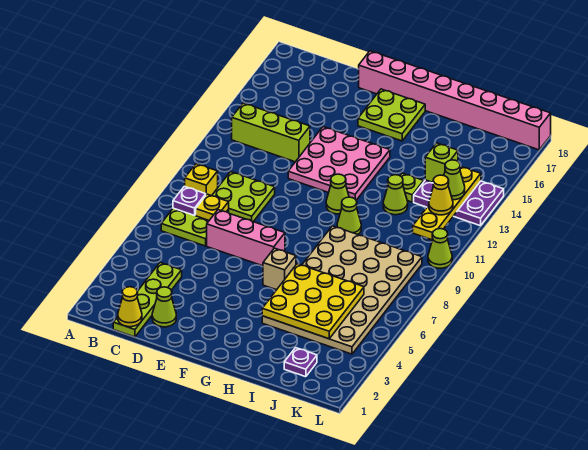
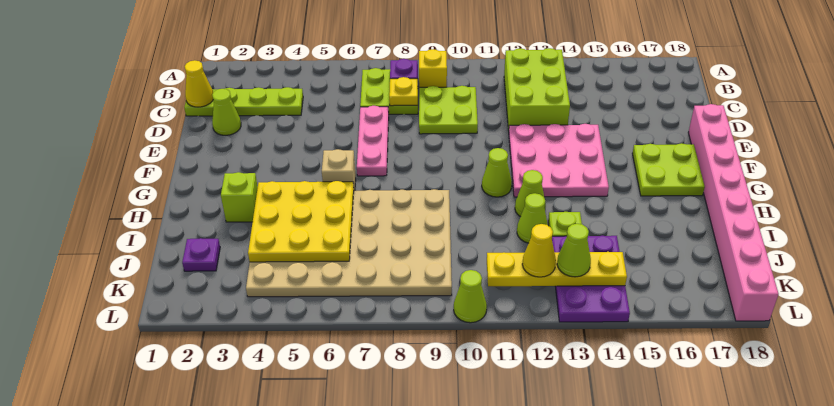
lime 1x3 brick [232,103,310,162] -> lime 2x3 brick [504,48,570,131]
pink 1x3 brick [207,210,285,266] -> pink 1x3 plate [357,106,389,176]
lime 1x1 cone [337,197,361,234] -> lime 1x1 cone moved to [515,170,546,217]
lime 1x1 brick [425,143,458,182] -> lime 1x1 brick moved to [221,172,258,222]

